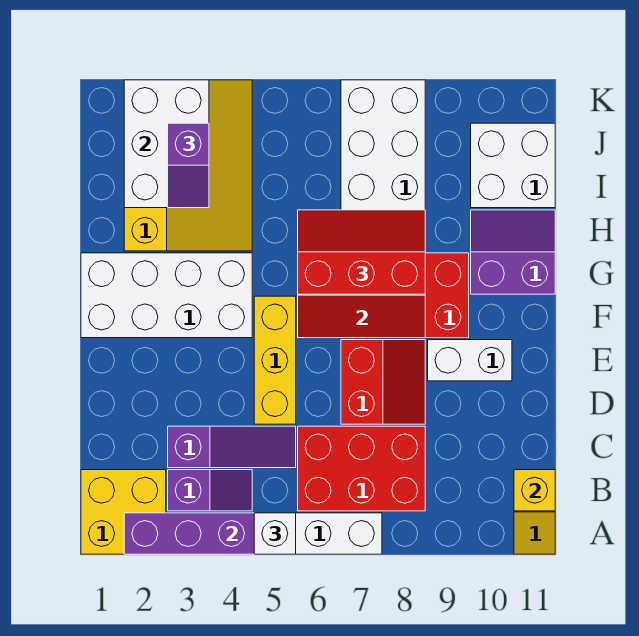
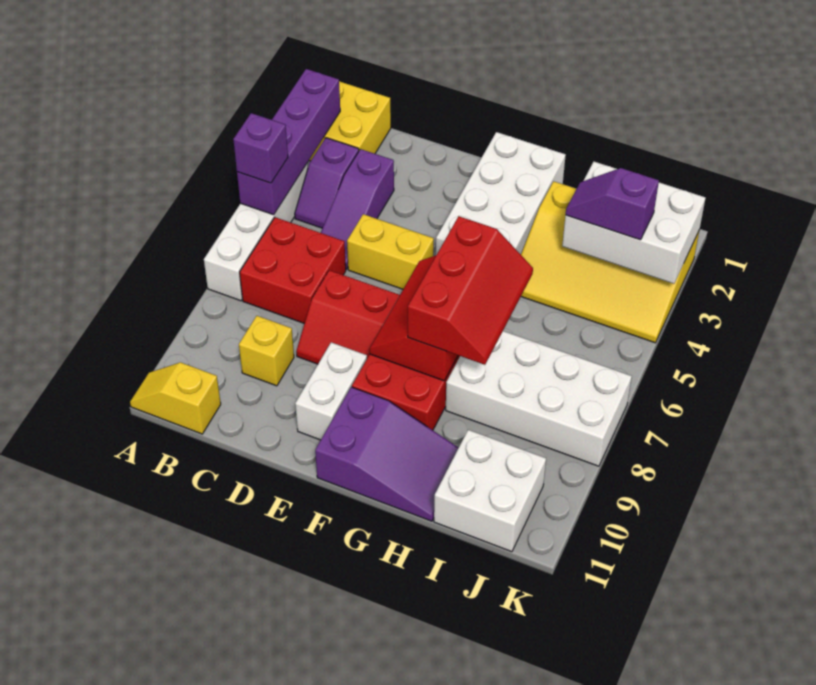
white 1x1 brick [254,513,296,554] -> purple 1x1 brick [233,113,288,183]
red 2x3 brick [298,426,425,511] -> red 2x2 brick [240,217,346,323]
yellow 1x1 brick [514,470,555,511] -> yellow 1x1 brick moved to [239,316,294,386]
yellow 1x3 brick [254,296,296,424] -> yellow 1x2 brick [347,214,434,289]
purple 2x2 slope [471,210,555,294] -> purple 2x3 slope [315,387,458,521]

